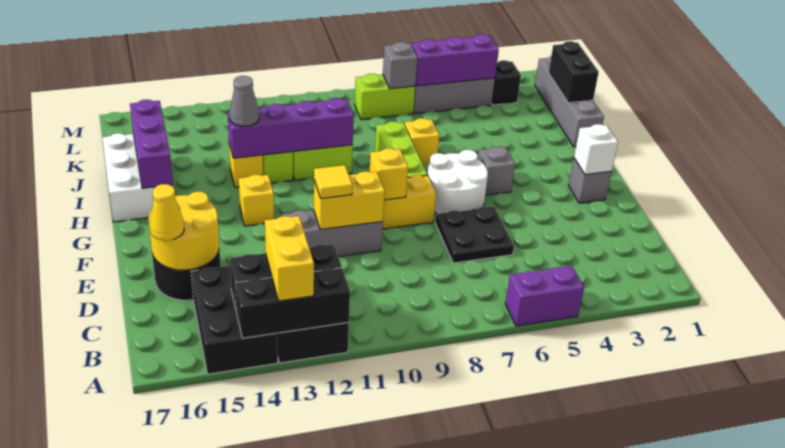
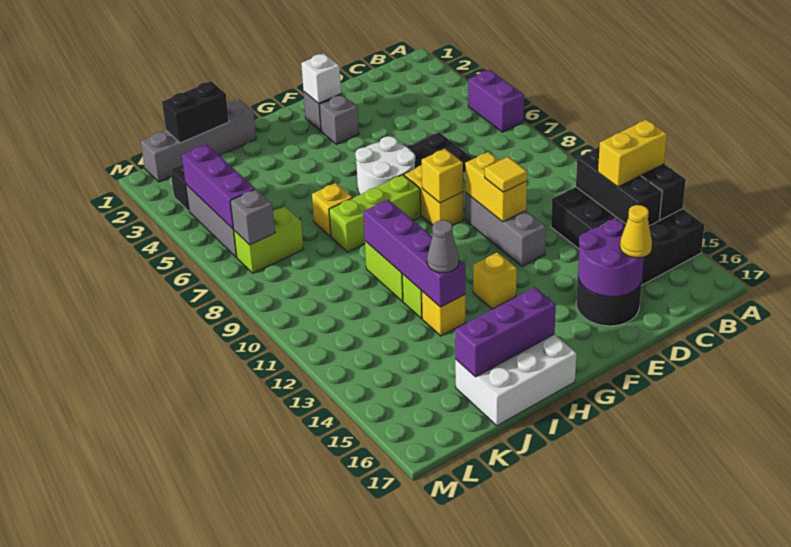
yellow 2x2 round brick [148,192,219,270] -> purple 2x2 round brick [578,219,644,297]
grey 1x1 brick [478,146,515,195] -> grey 1x1 brick moved to [319,95,359,144]
lime 1x2 brick [355,74,415,120] -> lime 1x2 brick turned to [234,207,303,273]

